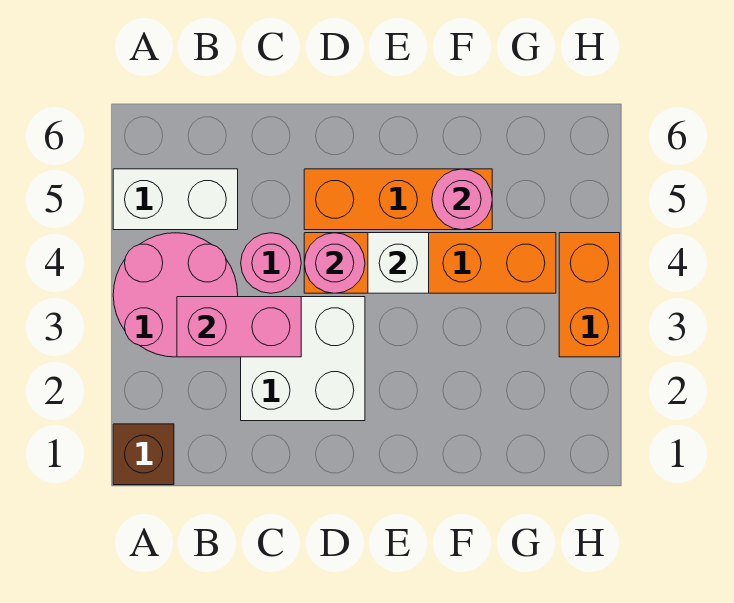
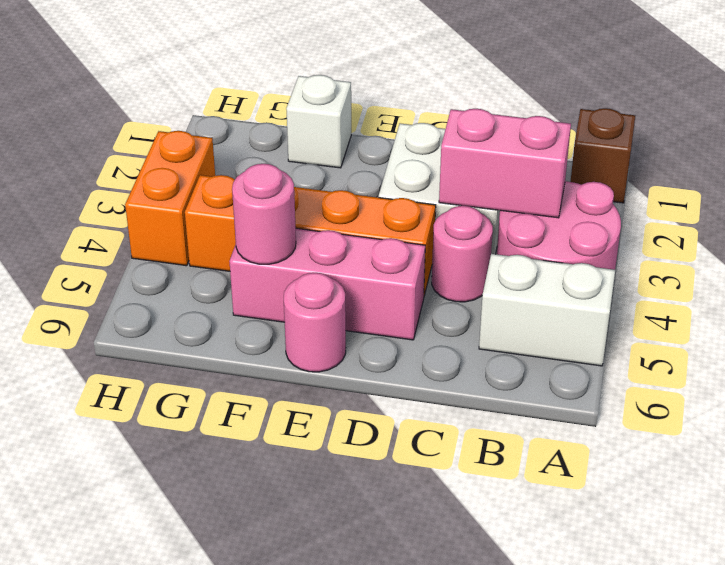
pink 1x1 round brick [304,233,365,293] -> pink 1x1 round brick moved to [284,273,346,372]
orange 1x3 brick [304,169,492,230] -> pink 1x3 brick [229,228,425,340]
white 1x1 brick [368,233,429,293] -> white 1x1 brick moved to [286,75,351,168]

